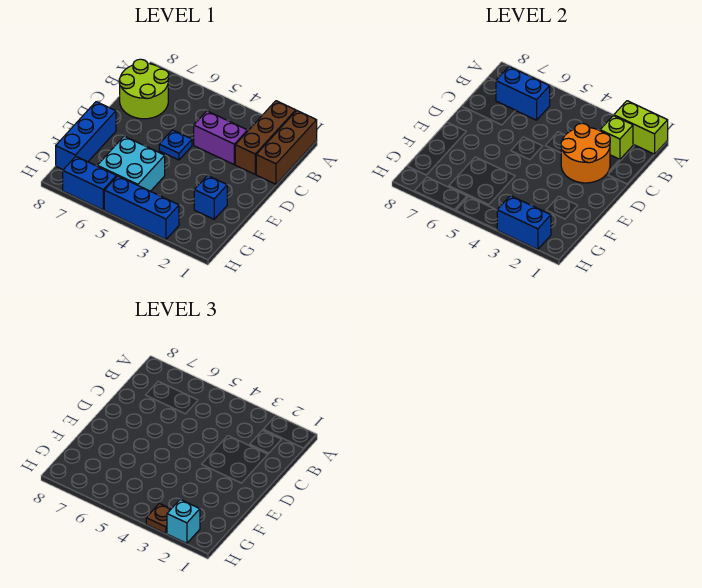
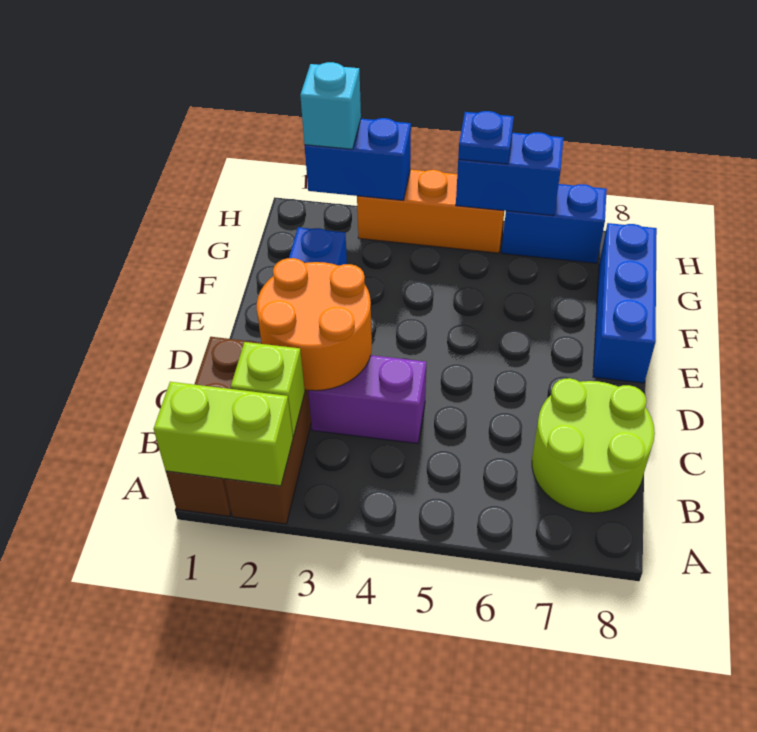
blue 1x2 brick [496,66,550,120] -> blue 1x2 brick moved to [456,132,564,216]
blue 1x1 plate [159,130,192,160] -> blue 1x1 plate moved to [458,111,514,164]
cyan 2x2 brick [97,136,165,191] -> none
blue 1x3 brick [104,176,179,239] -> orange 1x3 brick [357,170,504,253]
brown 1x1 plate [146,504,171,533] -> none

